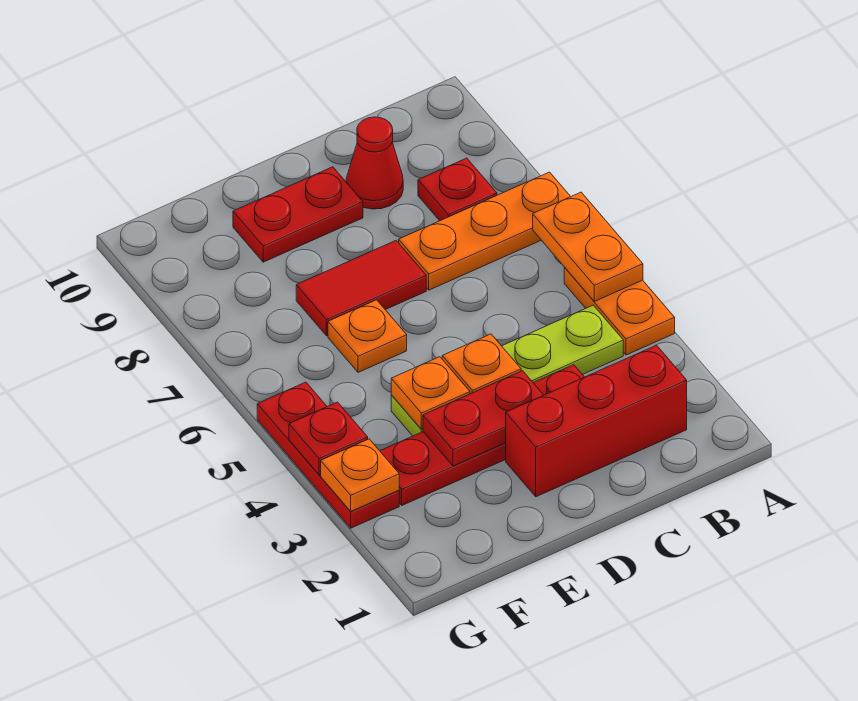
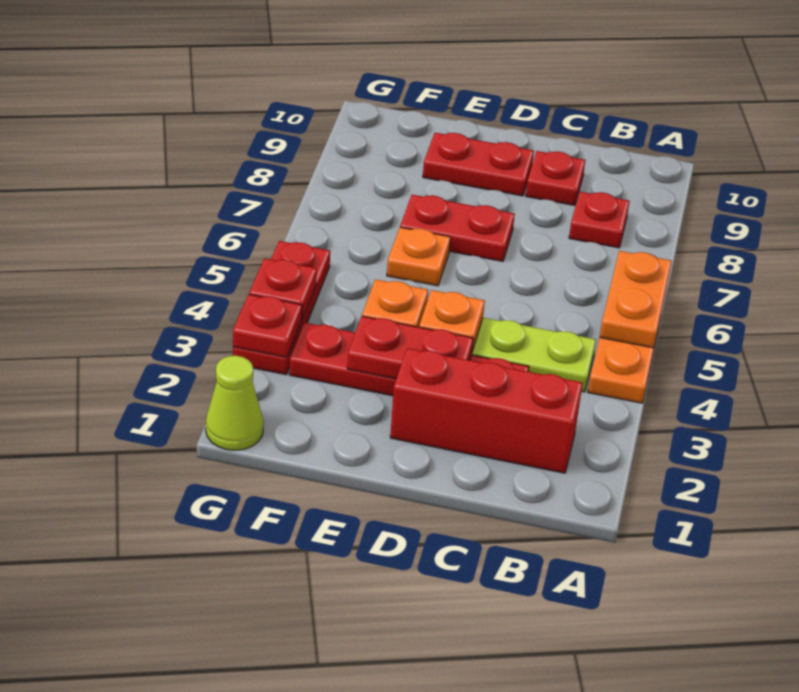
orange 1x3 plate [399,172,571,290] -> none
red 1x1 cone [346,117,403,209] -> red 1x1 plate [526,151,585,206]
red 1x2 tile [296,241,426,336] -> red 1x2 plate [400,195,515,261]
none -> lime 1x1 cone [206,356,264,450]
orange 1x1 plate [321,439,399,511] -> red 1x1 plate [233,294,302,357]

